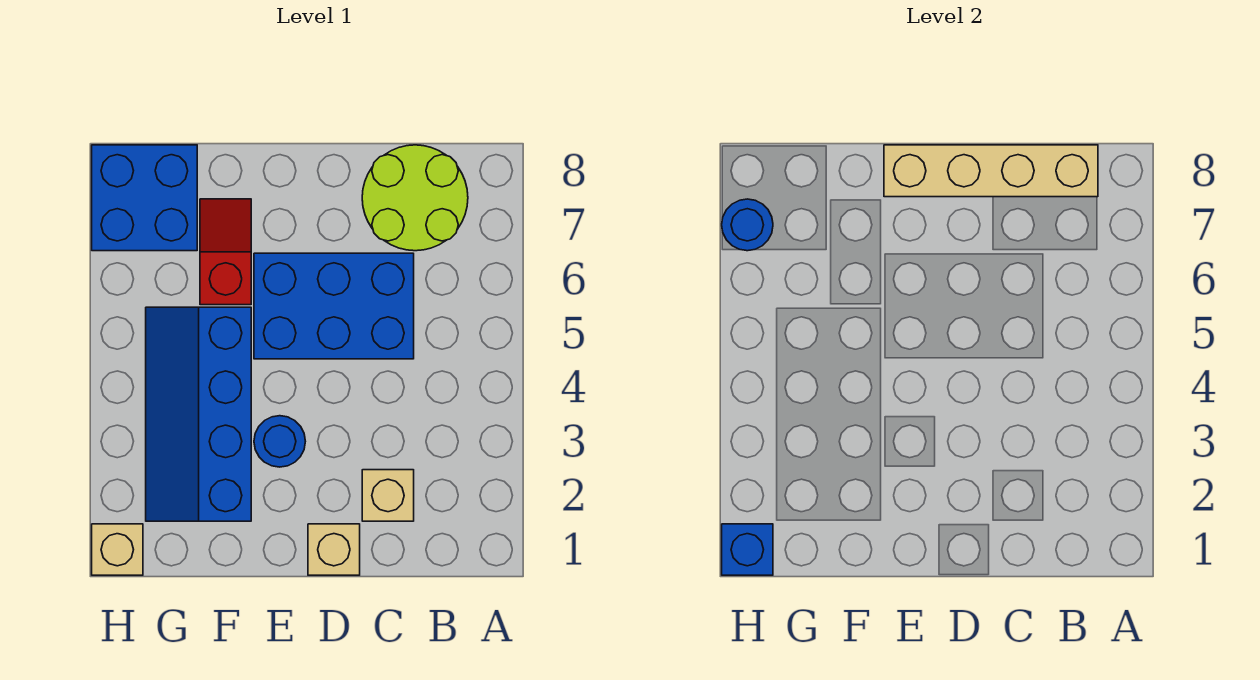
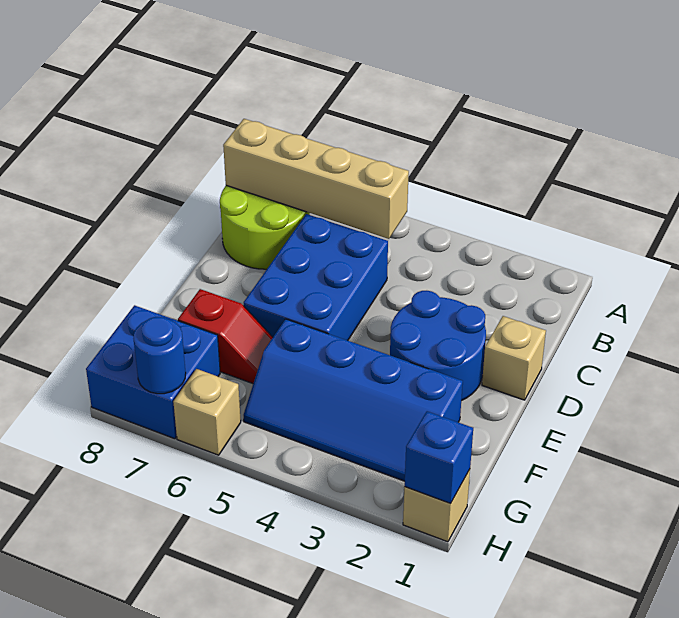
tan 1x4 brick [884,145,1098,197] -> tan 1x4 brick turned to [223,119,409,239]
tan 1x1 brick [362,470,414,521] -> tan 1x1 brick moved to [173,369,241,455]
blue 1x1 round brick [254,416,305,467] -> blue 2x2 round brick [390,291,486,401]
red 1x2 slope [200,199,251,305] -> red 1x2 slope turned to [178,289,273,384]

